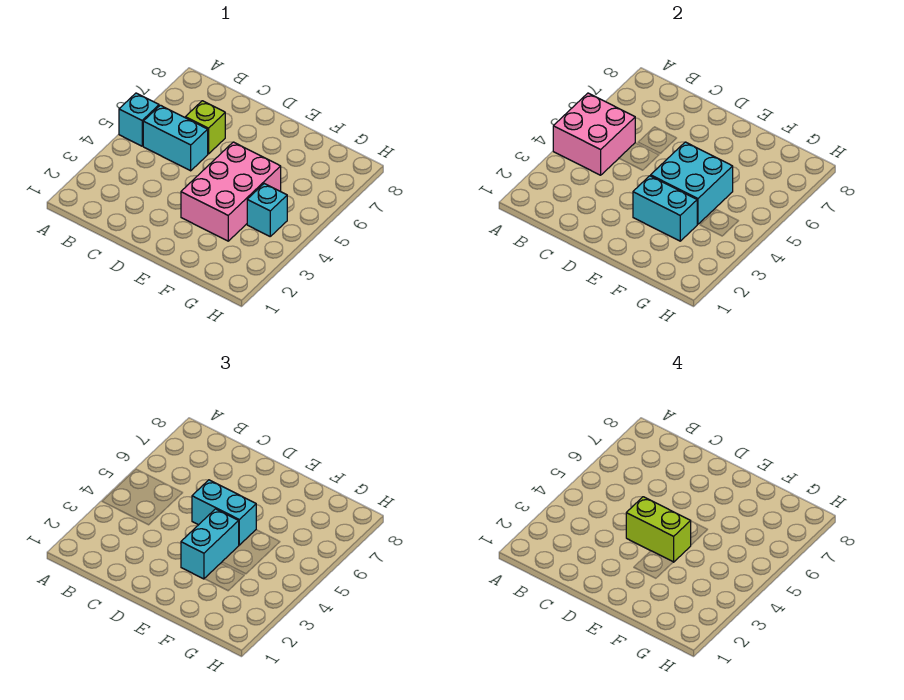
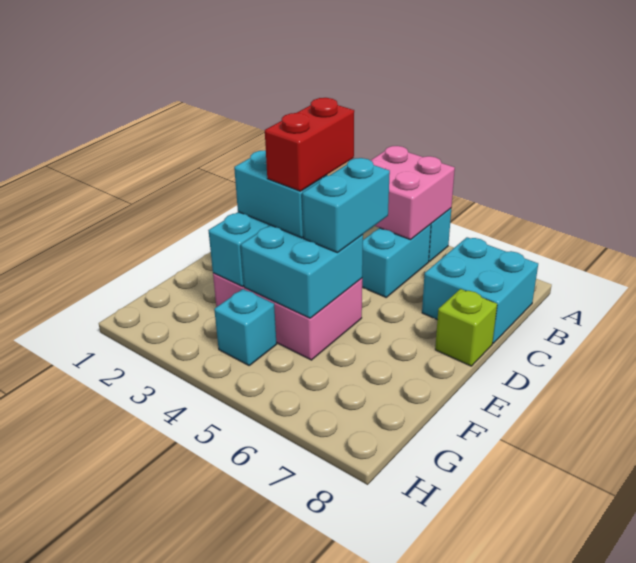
none -> cyan 2x2 brick [422,237,538,343]
lime 1x1 brick [185,101,225,154] -> lime 1x1 brick moved to [435,289,497,366]
lime 1x2 brick [626,497,691,562] -> red 1x2 brick [265,98,354,191]

